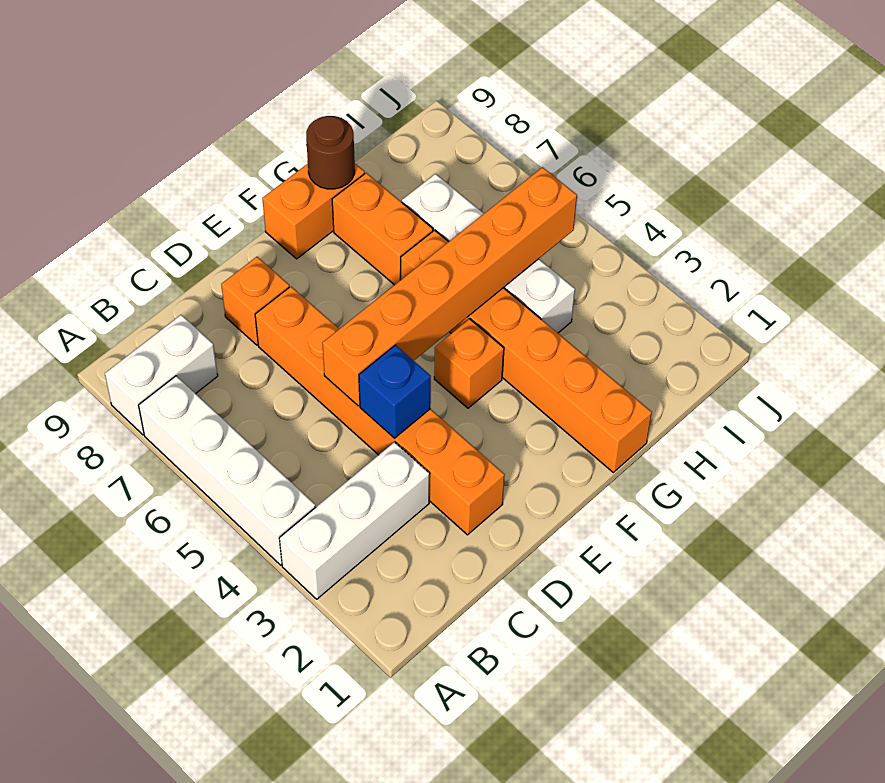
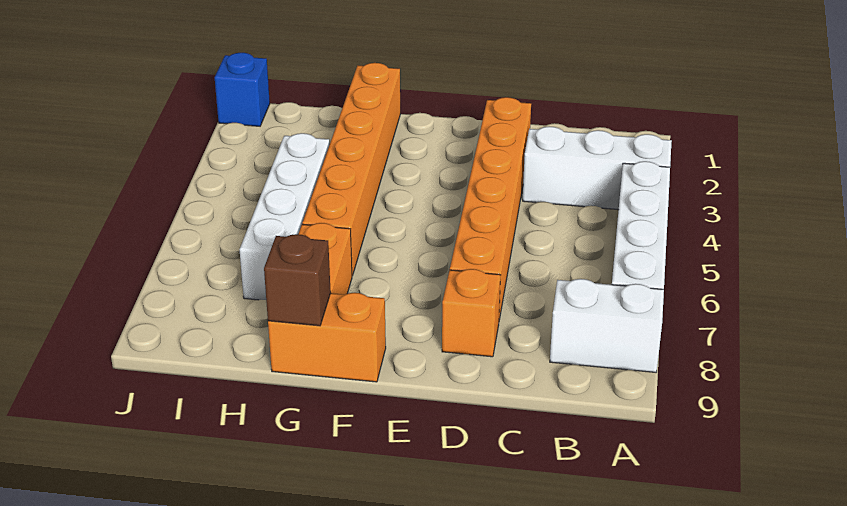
blue 1x1 brick [359,345,431,438] -> blue 1x1 brick moved to [215,53,270,126]
orange 1x6 brick [322,167,577,406] -> none
orange 1x1 brick [434,319,504,408] -> none
brown 1x1 round brick [306,116,355,189] -> brown 1x1 brick [264,234,331,326]

